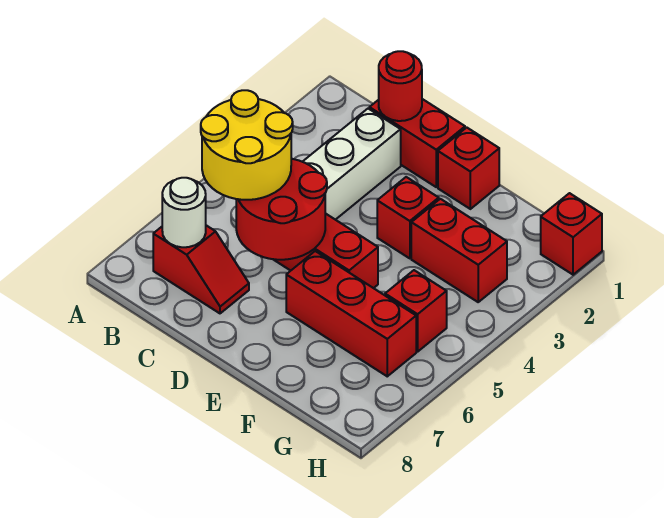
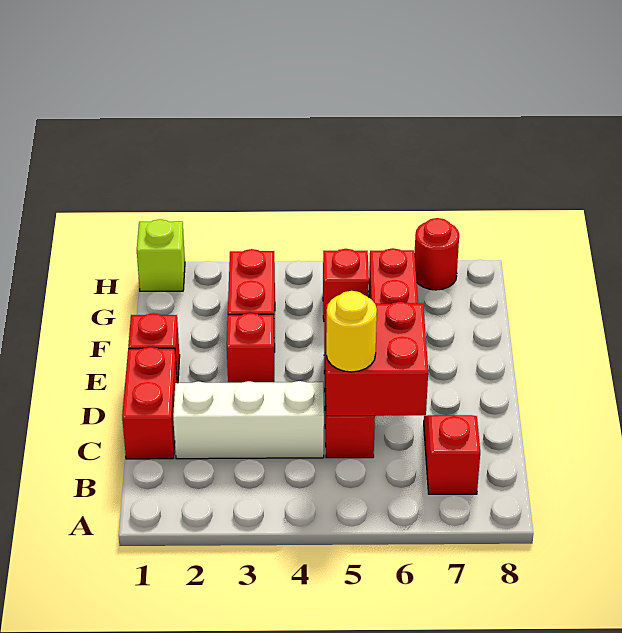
yellow 2x2 round brick [201,90,293,200] -> yellow 1x1 round brick [326,291,377,372]
white 1x1 round brick [162,178,206,247] -> none
red 1x1 round brick [379,51,422,121] -> red 1x1 round brick moved to [415,218,459,290]
red 2x2 round brick [236,159,327,260] -> red 2x2 brick [325,302,428,416]
red 1x1 brick [541,193,602,275] -> lime 1x1 brick [137,219,185,291]

